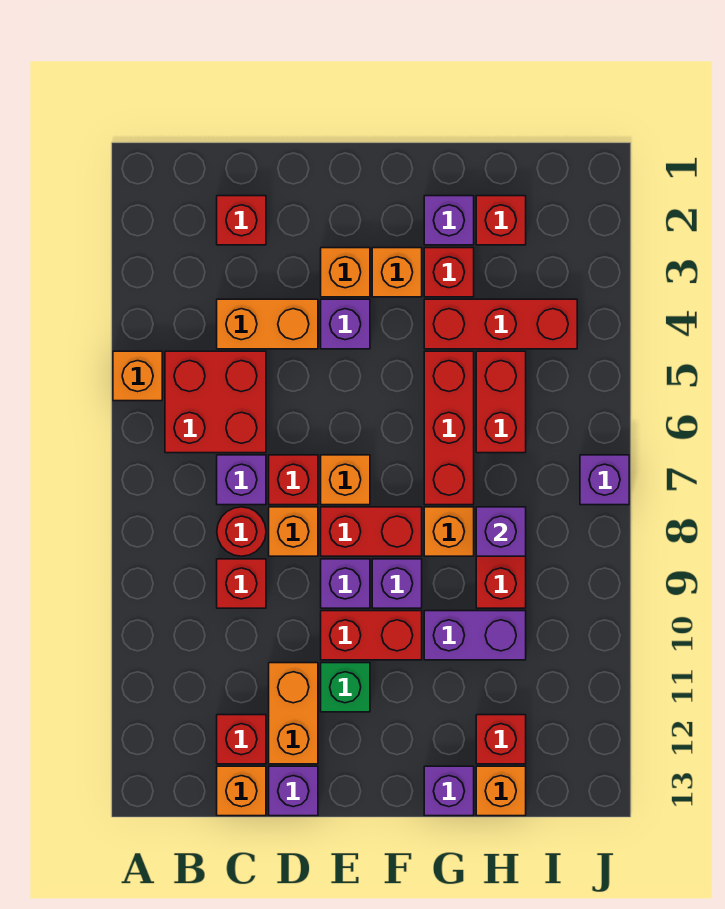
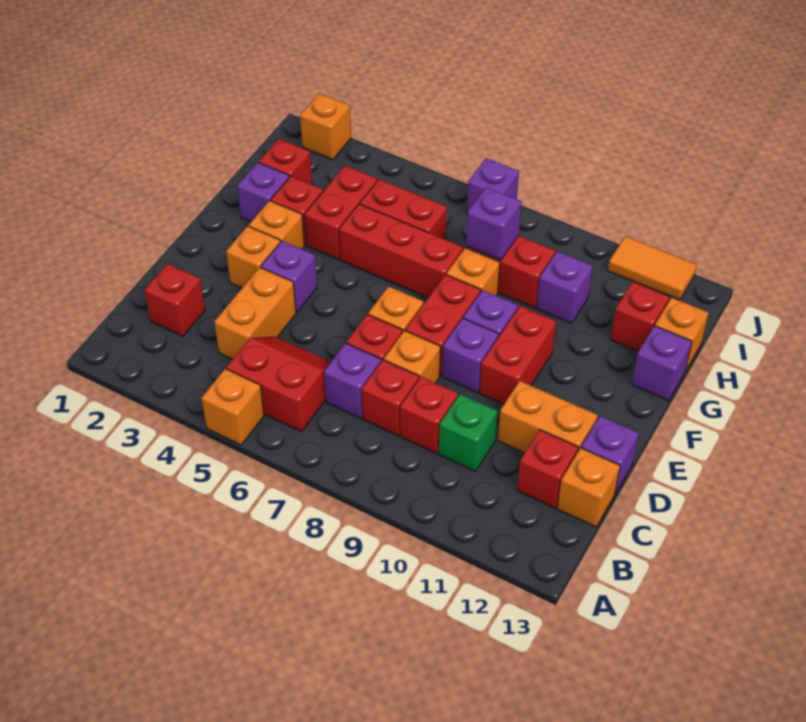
red 2x2 brick [165,351,266,453] -> red 2x2 slope [226,337,331,432]
red 1x1 round brick [217,507,266,556] -> red 1x1 brick [362,360,419,436]
green 1x1 brick [321,663,370,712] -> green 1x1 brick moved to [439,394,497,471]
red 1x3 brick [424,299,577,349] -> red 1x2 brick [305,166,377,260]
purple 1x2 brick [424,611,526,660] -> purple 1x1 brick [536,251,593,323]
none -> orange 1x1 brick [300,93,351,160]
none -> orange 1x2 tile [608,236,697,300]

